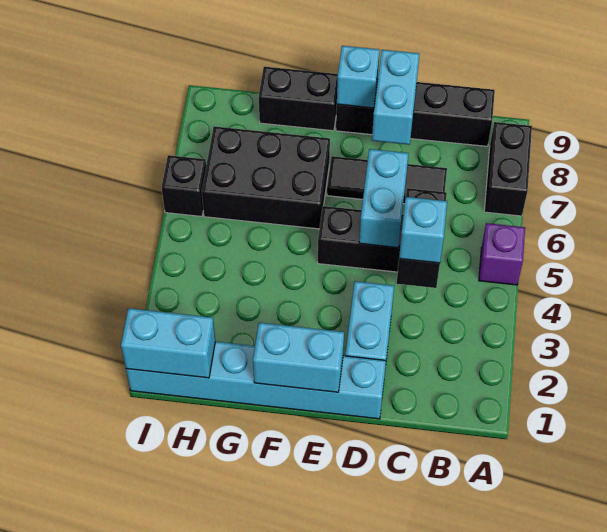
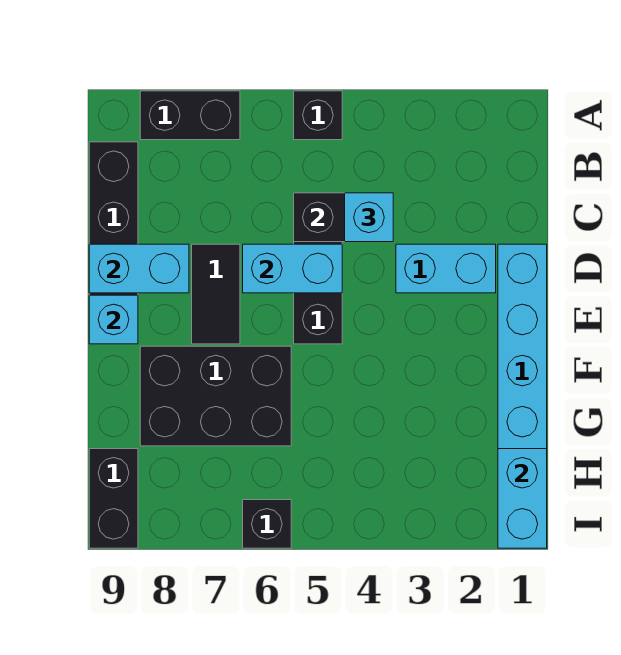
purple 1x1 brick [479,223,525,285] -> black 1x1 brick [294,91,342,140]
black 1x3 tile [327,156,447,204] -> black 1x2 tile [192,244,240,344]
cyan 1x2 brick [253,323,344,392] -> none
black 2x3 brick [202,126,330,229] -> black 2x3 brick turned to [140,346,291,446]
black 1x2 brick [259,67,338,131] -> black 1x2 brick moved to [89,449,138,548]

